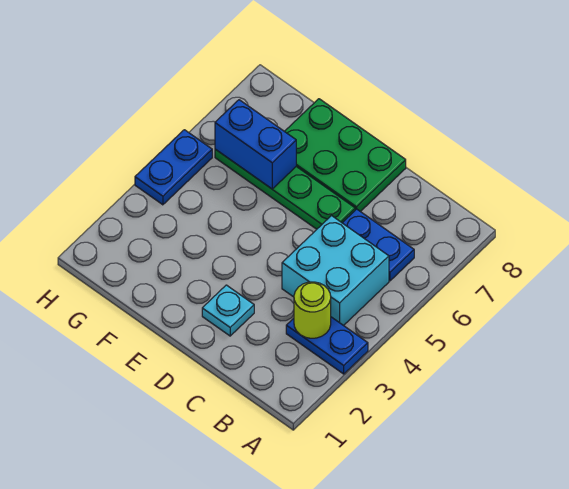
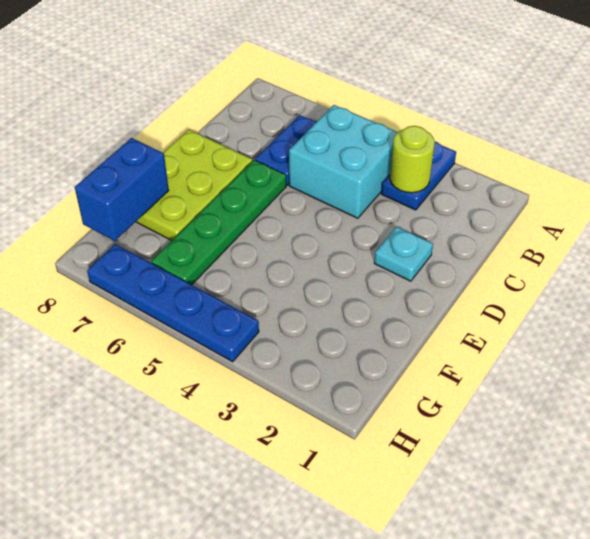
green 2x3 plate [285,99,406,212] -> lime 2x3 plate [136,130,252,241]
blue 1x2 brick [215,100,296,189] -> blue 1x2 brick moved to [75,138,169,241]
blue 1x2 plate [135,130,212,205] -> blue 1x4 plate [87,244,259,362]

